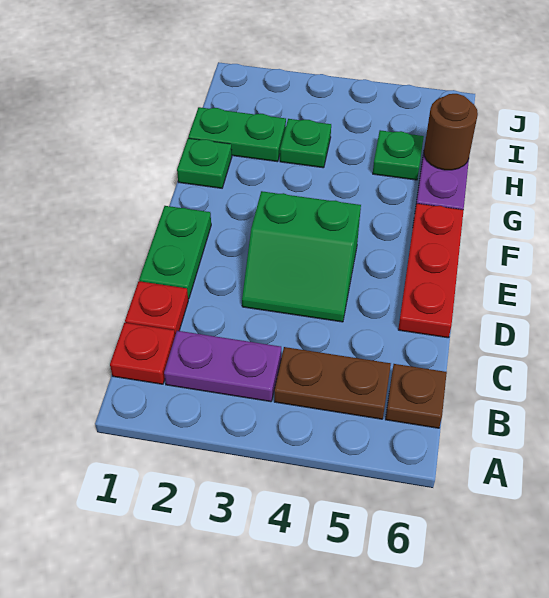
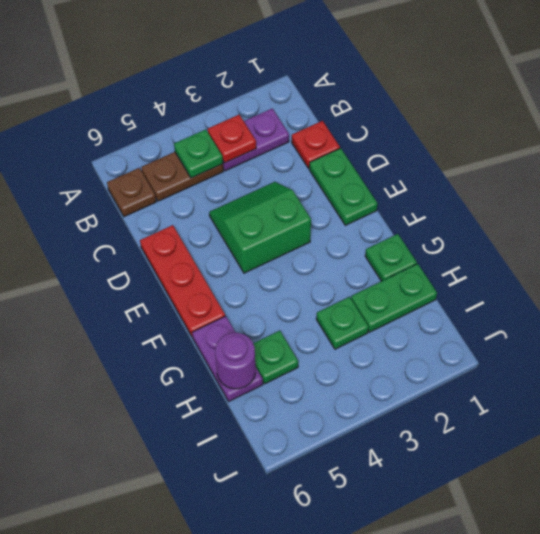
red 1x1 plate [110,323,175,384] -> red 1x1 plate moved to [208,115,256,163]
none -> green 1x1 plate [174,129,223,178]
brown 1x1 round brick [424,94,478,170] -> purple 1x1 round brick [215,333,255,389]

